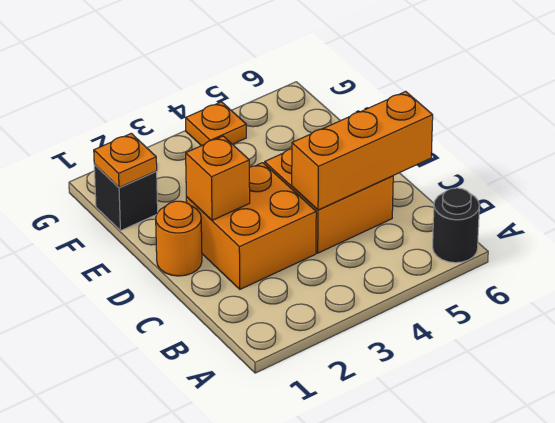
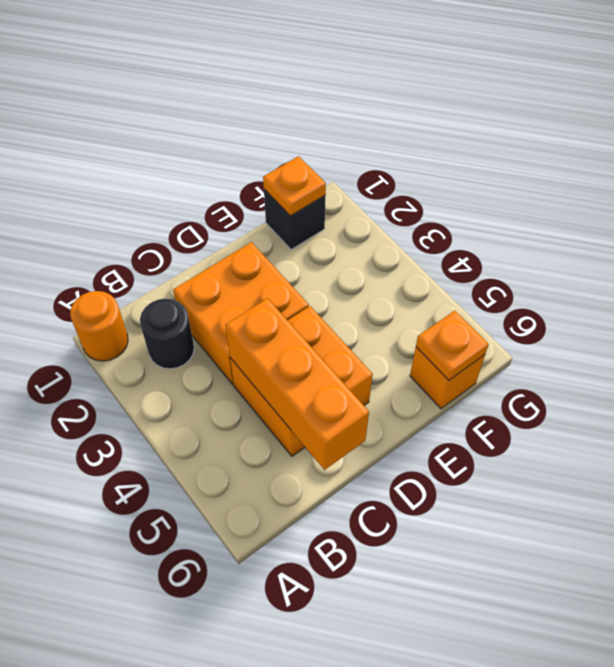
black 1x1 round brick [433,188,479,263] -> black 1x1 round brick moved to [140,299,194,369]
orange 1x1 round brick [156,201,202,276] -> orange 1x1 round brick moved to [70,291,128,361]
orange 1x1 brick [186,136,250,220] -> orange 1x1 brick moved to [410,347,485,409]
orange 1x1 plate [186,102,246,146] -> orange 1x1 plate moved to [416,311,489,380]

